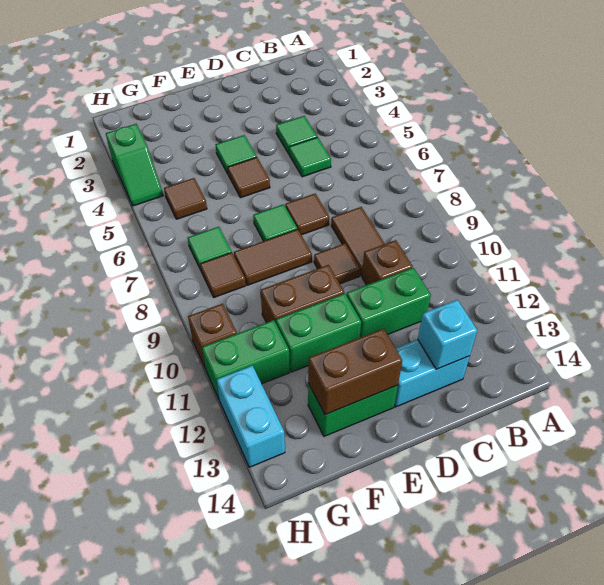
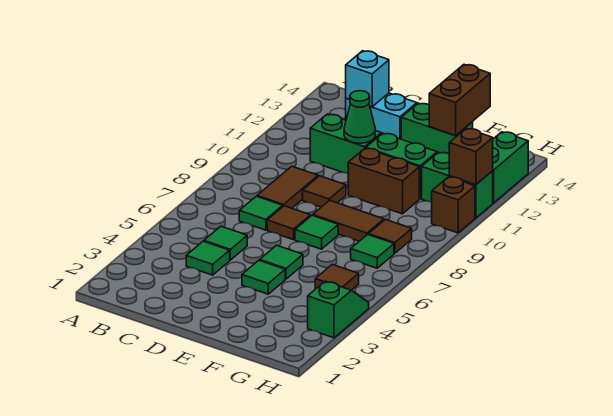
none -> green 1x1 tile [239,196,283,230]
brown 1x1 brick [362,240,413,285] -> brown 1x1 brick moved to [449,128,493,185]
none -> green 1x1 cone [344,91,375,143]
brown 1x1 tile [228,157,270,198] -> green 1x1 tile [260,245,303,279]
brown 1x2 brick [308,329,402,415] -> brown 1x2 brick turned to [429,65,490,136]
cyan 1x2 brick [216,365,285,467] -> green 1x2 brick [493,132,528,203]

